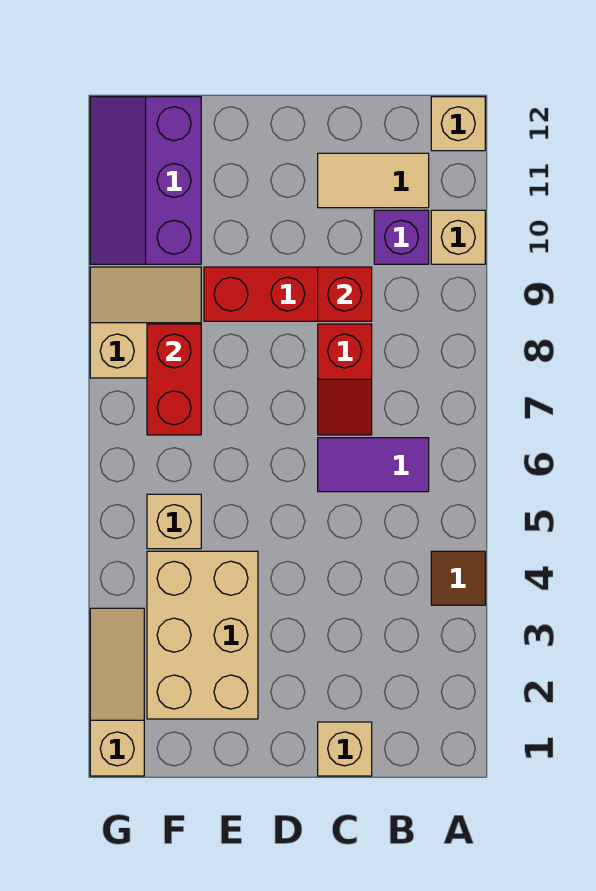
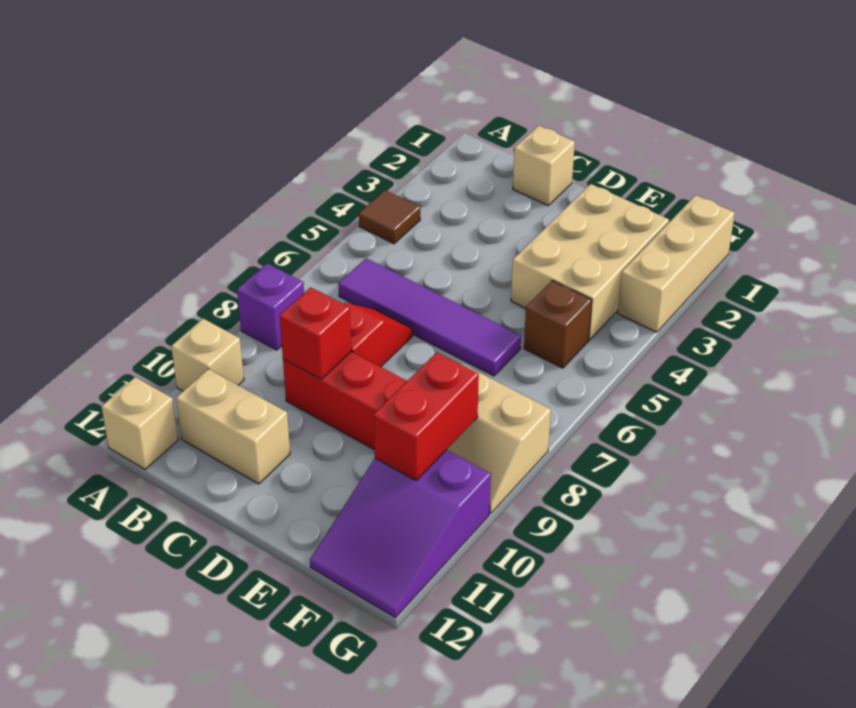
purple 1x2 tile [318,438,429,492] -> purple 1x4 tile [338,258,521,376]
purple 1x1 brick [374,210,429,264] -> purple 1x1 brick moved to [237,263,304,350]
tan 1x2 tile [318,153,429,208] -> tan 1x2 brick [176,369,290,484]
tan 1x1 brick [147,494,201,549] -> brown 1x1 brick [524,281,592,368]
red 1x2 brick [147,324,201,435] -> red 1x2 brick moved to [374,352,479,480]
purple 2x3 slope [90,97,201,264] -> purple 2x3 slope turned to [310,450,491,617]
tan 1x3 slope [90,608,144,776] -> tan 1x3 brick [618,195,735,332]

